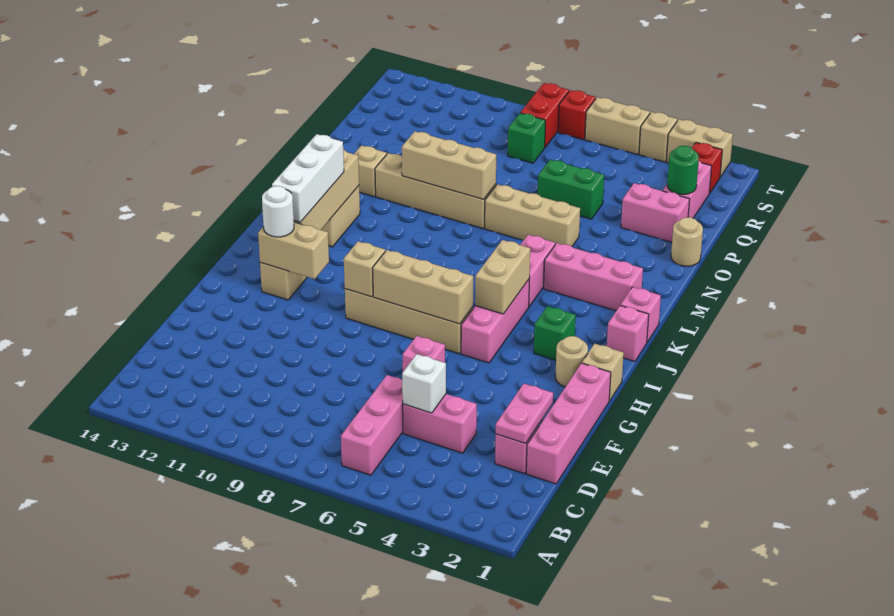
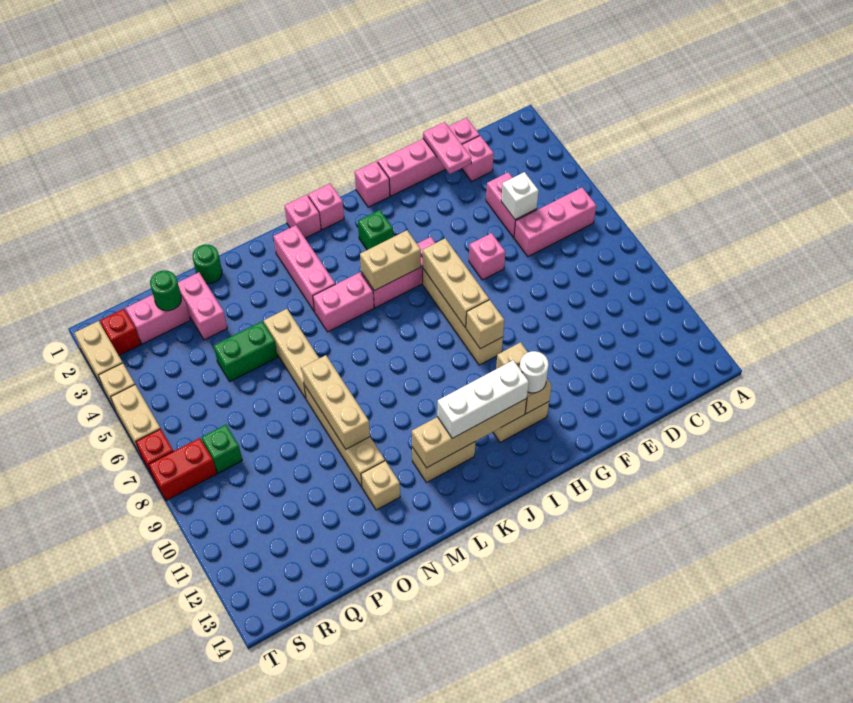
pink 1x2 plate [496,384,553,443] -> pink 1x2 plate turned to [423,122,471,174]
tan 1x1 brick [582,344,624,401] -> pink 1x1 brick [355,161,390,207]
tan 1x1 round brick [555,336,588,387] -> none
tan 1x1 round brick [671,217,703,266] -> green 1x1 round brick [193,245,222,284]
green 1x2 brick [538,160,604,219] -> green 1x2 brick turned to [214,321,278,382]

